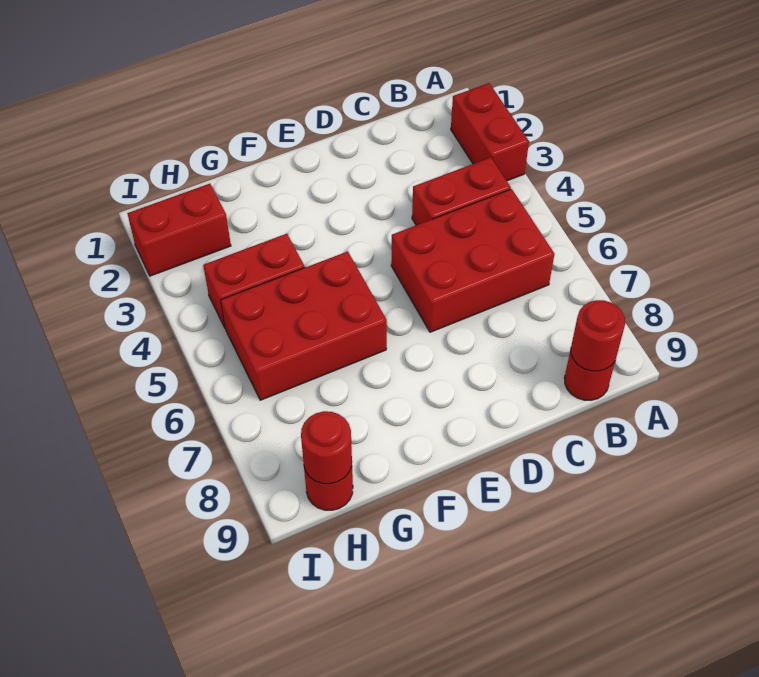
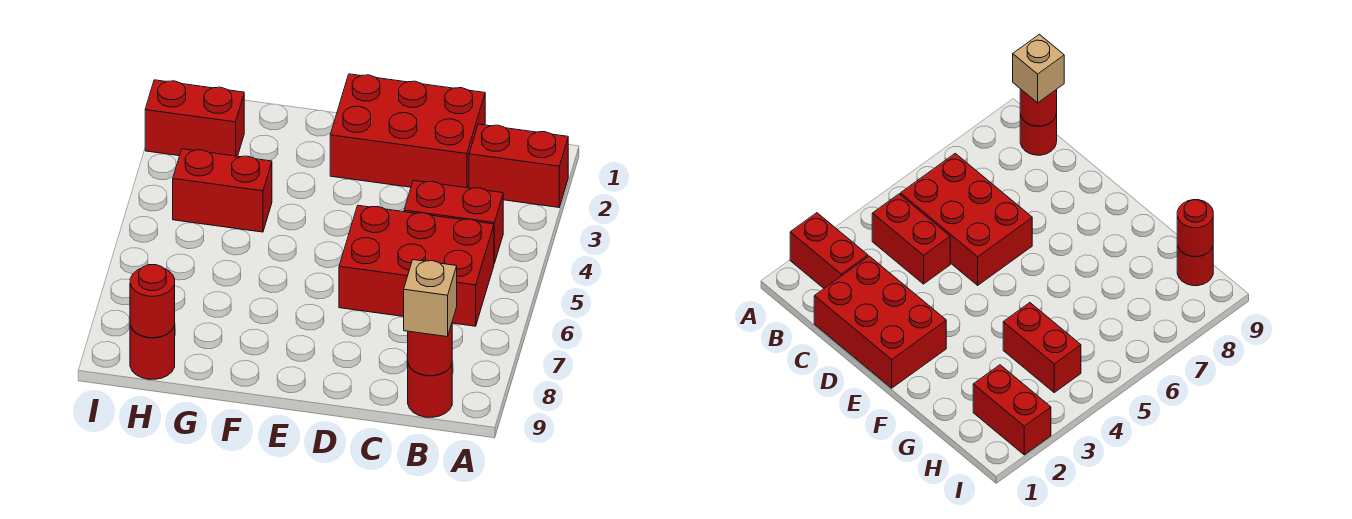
red 1x2 brick [451,83,529,181] -> red 1x2 brick turned to [469,124,568,207]
none -> tan 1x1 brick [404,260,457,337]
red 2x3 brick [221,251,387,400] -> red 2x3 brick moved to [330,74,485,188]

